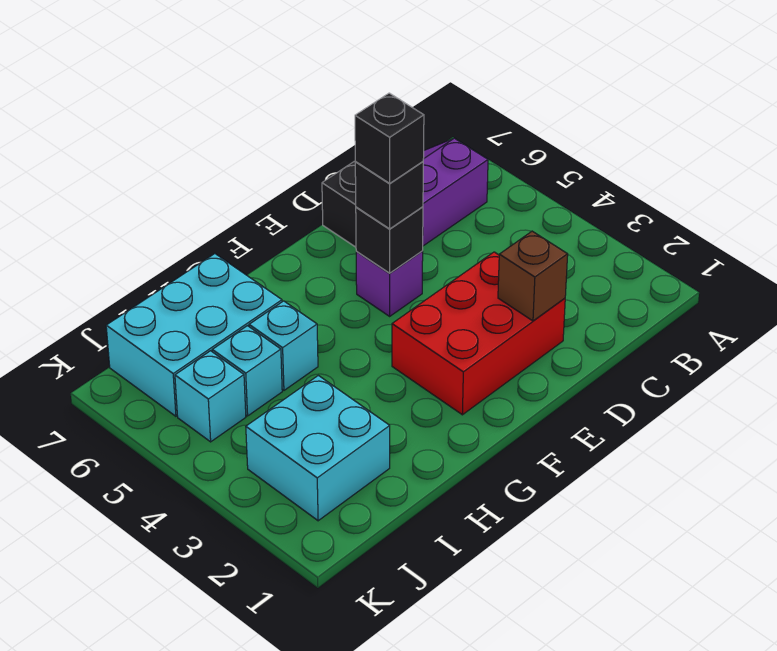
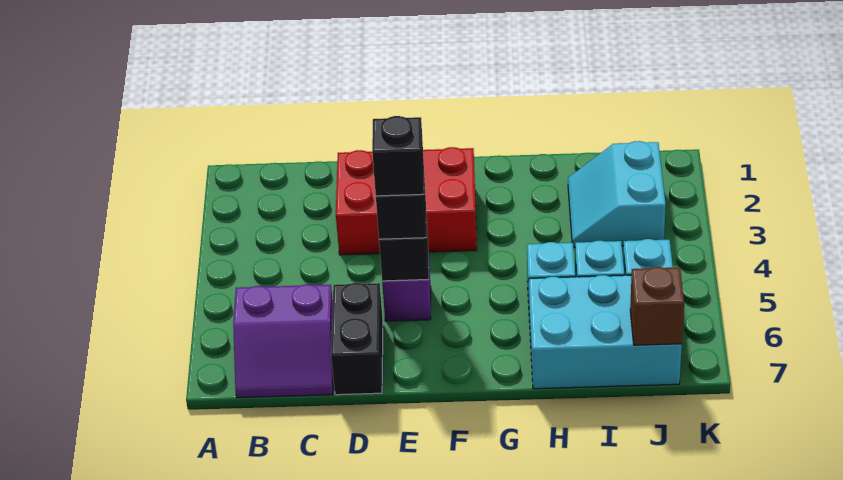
brown 1x1 brick [498,231,568,321] -> brown 1x1 brick moved to [630,267,684,345]
cyan 2x2 brick [246,375,390,521] -> cyan 2x2 slope [568,141,666,247]

